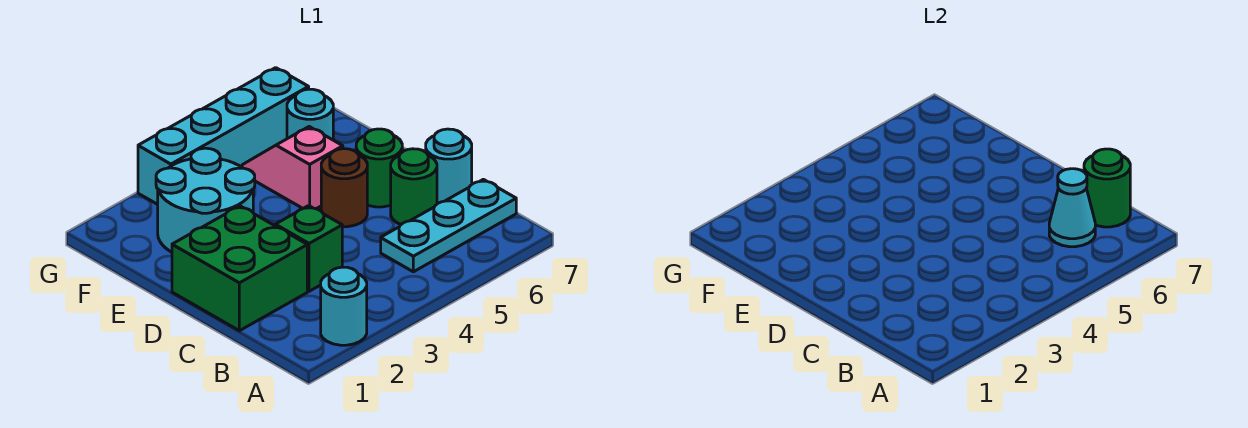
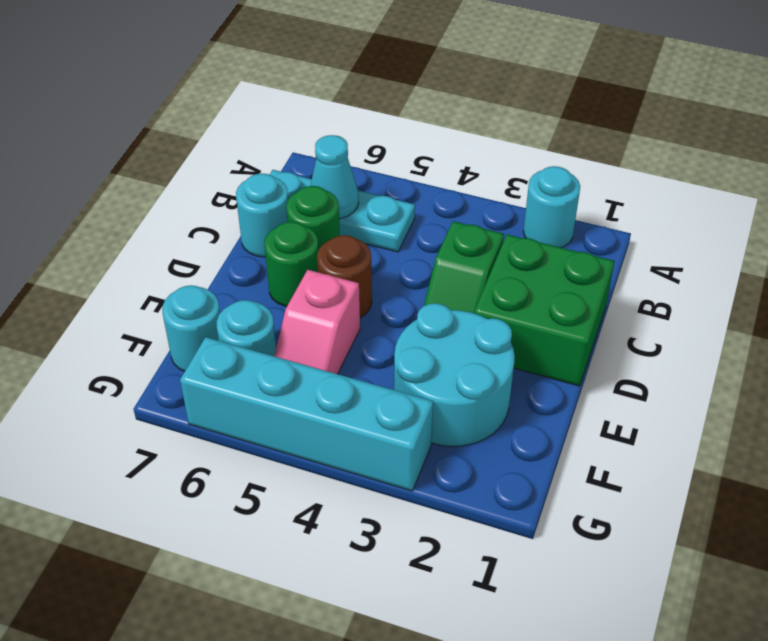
green 1x1 round brick [1084,149,1130,227] -> none
none -> cyan 1x1 round brick [162,285,220,371]

